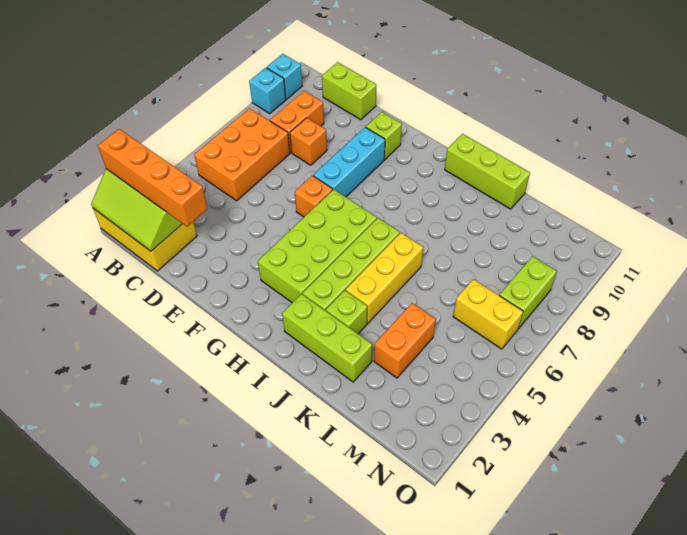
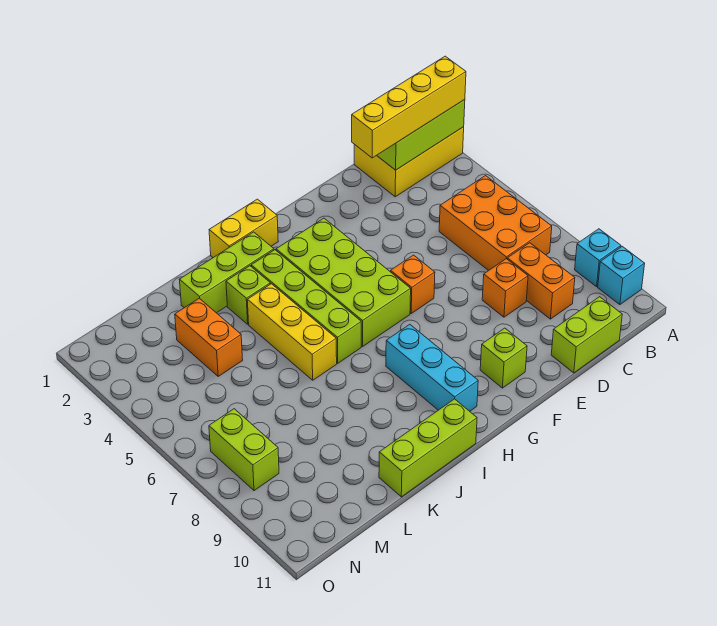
orange 1x4 brick [98,129,208,227] -> yellow 1x4 brick [352,56,466,158]
cyan 1x3 brick [313,127,385,197] -> cyan 1x3 brick moved to [386,324,478,411]
yellow 1x2 brick [453,279,523,349] -> yellow 1x2 brick moved to [209,199,278,258]

